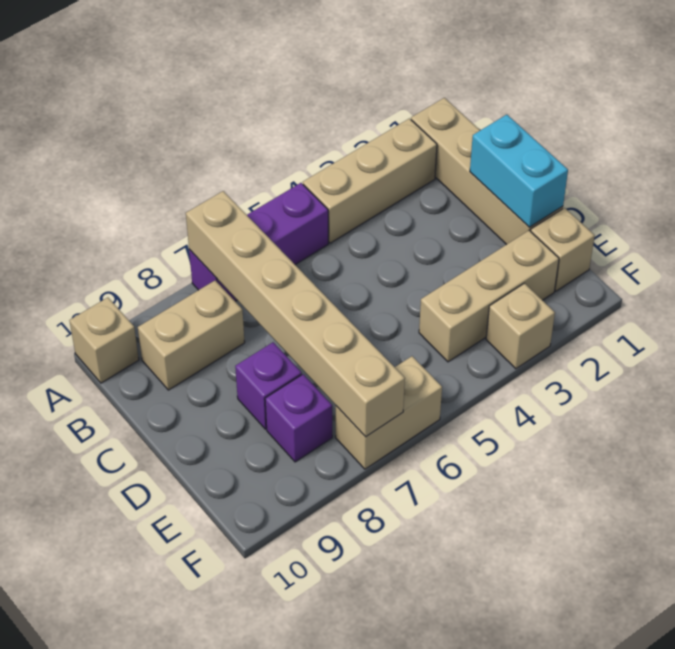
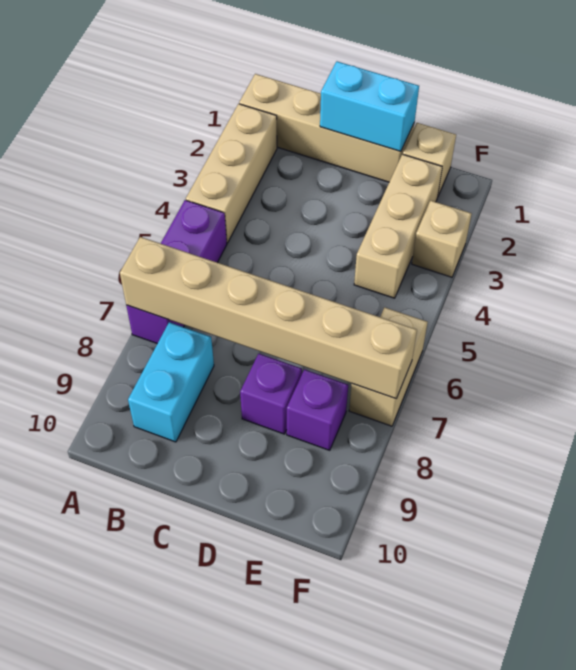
tan 1x1 brick [69,297,139,383] -> none
tan 1x2 brick [138,280,245,390] -> cyan 1x2 brick [128,322,214,442]

